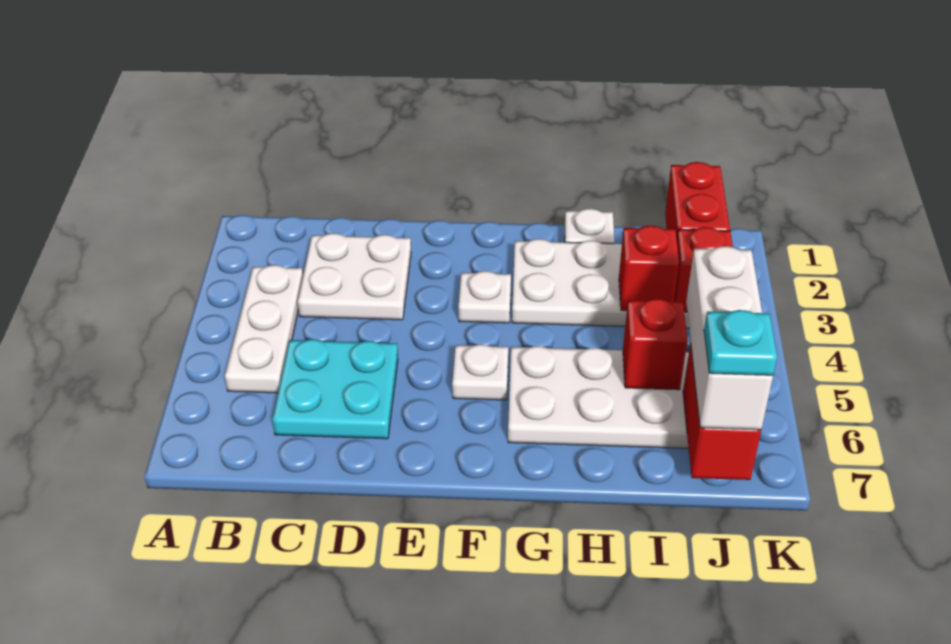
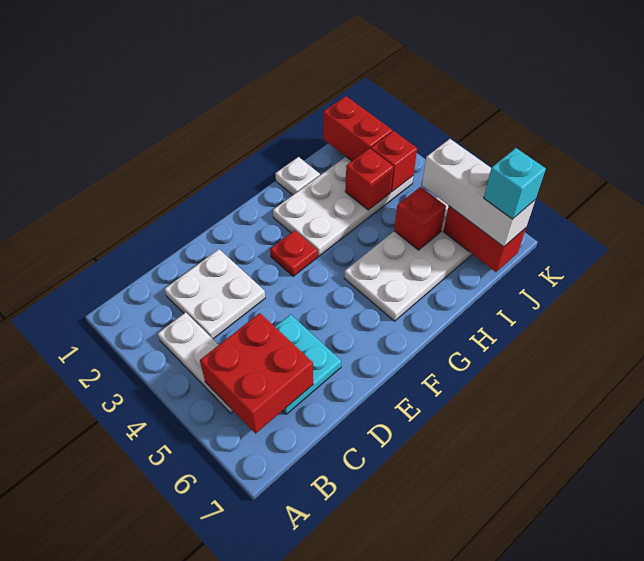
none -> red 2x2 brick [200,313,313,433]
white 1x1 plate [459,271,511,323] -> red 1x1 plate [270,231,318,276]
white 1x1 plate [452,344,508,400] -> none
cyan 1x1 plate [704,310,777,375] -> cyan 1x1 brick [484,148,546,219]

